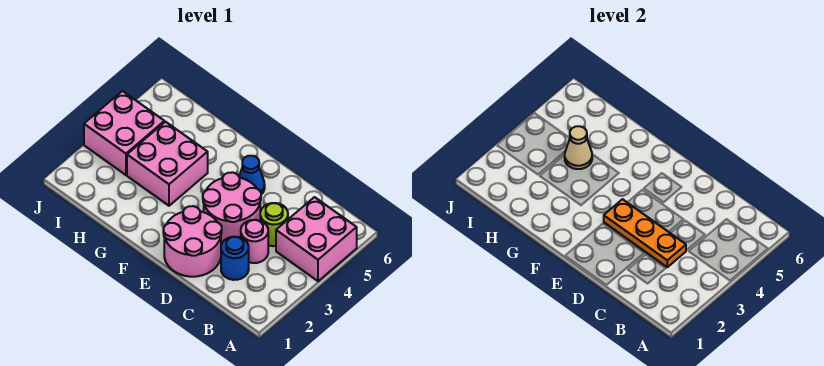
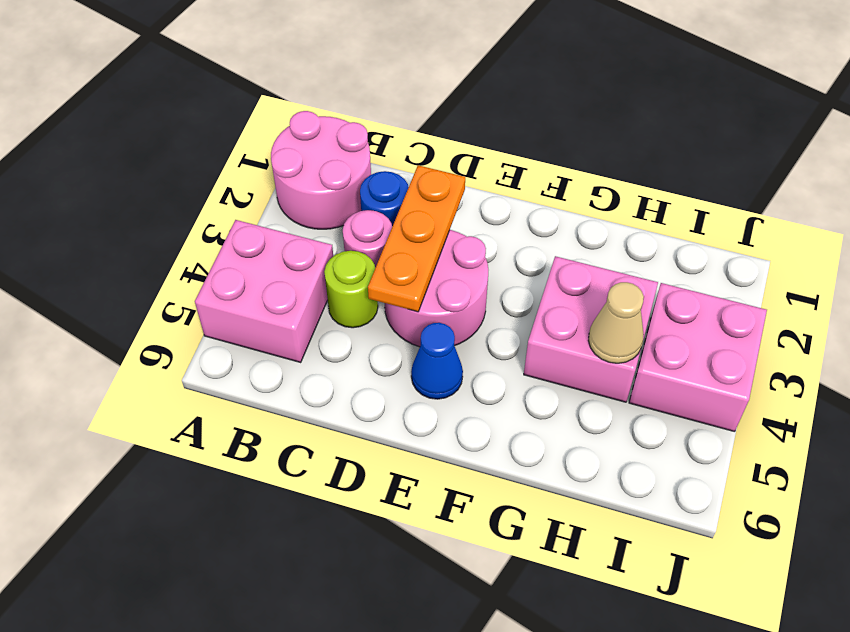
orange 1x3 plate [604,199,686,267] -> orange 1x3 plate turned to [368,165,465,312]
pink 2x2 round brick [163,206,222,277] -> pink 2x2 round brick moved to [271,111,371,229]

